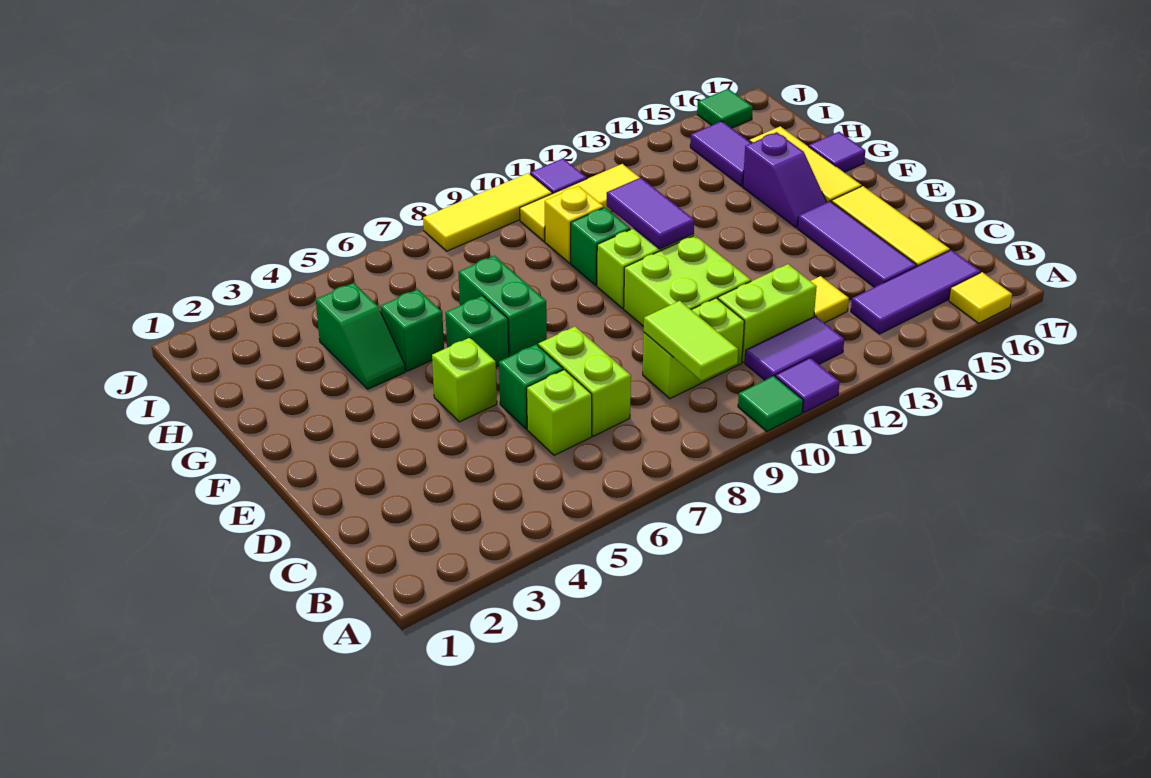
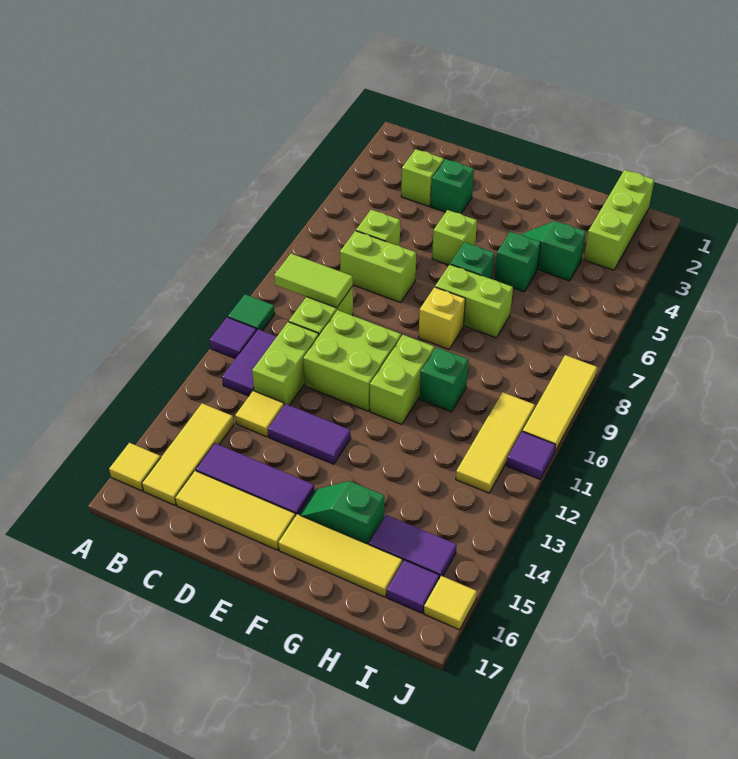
purple 1x3 tile [851,250,981,334] -> yellow 1x3 tile [142,403,234,505]
none -> lime 1x1 brick [401,149,444,206]
green 1x1 brick [499,344,563,429] -> green 1x1 brick moved to [431,159,474,214]
green 1x2 brick [458,256,547,357] -> lime 1x2 brick [435,265,513,338]
purple 1x2 tile [607,178,694,249] -> purple 1x2 tile moved to [268,404,351,464]
purple 1x2 slope [743,132,827,228] -> green 1x2 slope [300,481,385,544]
purple 1x1 tile [809,132,865,172] -> purple 1x1 tile moved to [387,560,439,613]
yellow 1x1 brick [545,186,604,263] -> yellow 1x1 brick moved to [418,287,465,349]
none -> lime 1x3 brick [584,170,654,270]
green 1x1 tile [697,89,753,128] -> yellow 1x1 tile [424,576,477,630]

